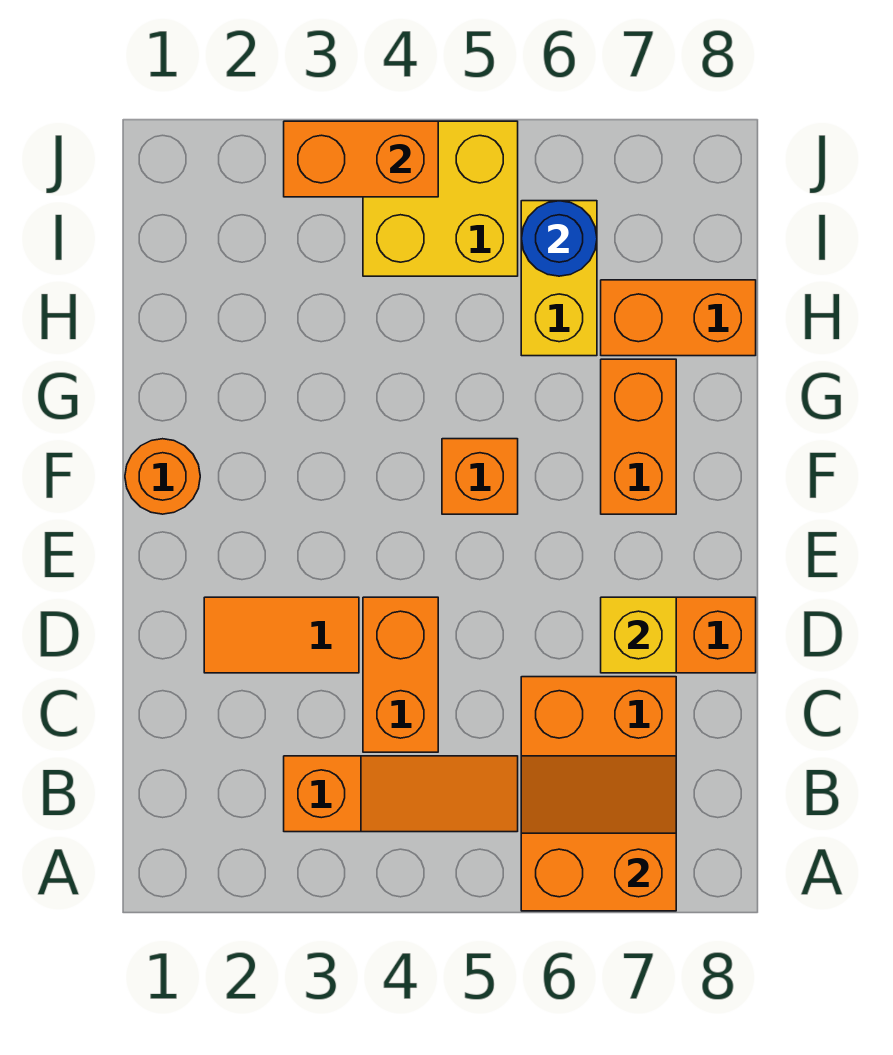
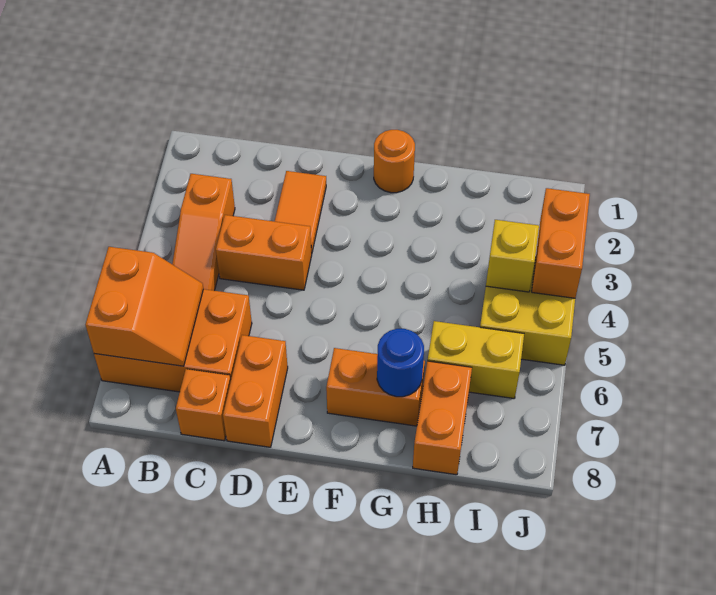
yellow 1x1 brick [601,597,676,673] -> yellow 1x1 brick moved to [486,220,539,292]
orange 1x1 brick [442,439,518,514] -> orange 1x1 brick moved to [176,369,231,441]
blue 1x1 round brick [521,201,597,276] -> blue 1x1 round brick moved to [377,329,424,397]

